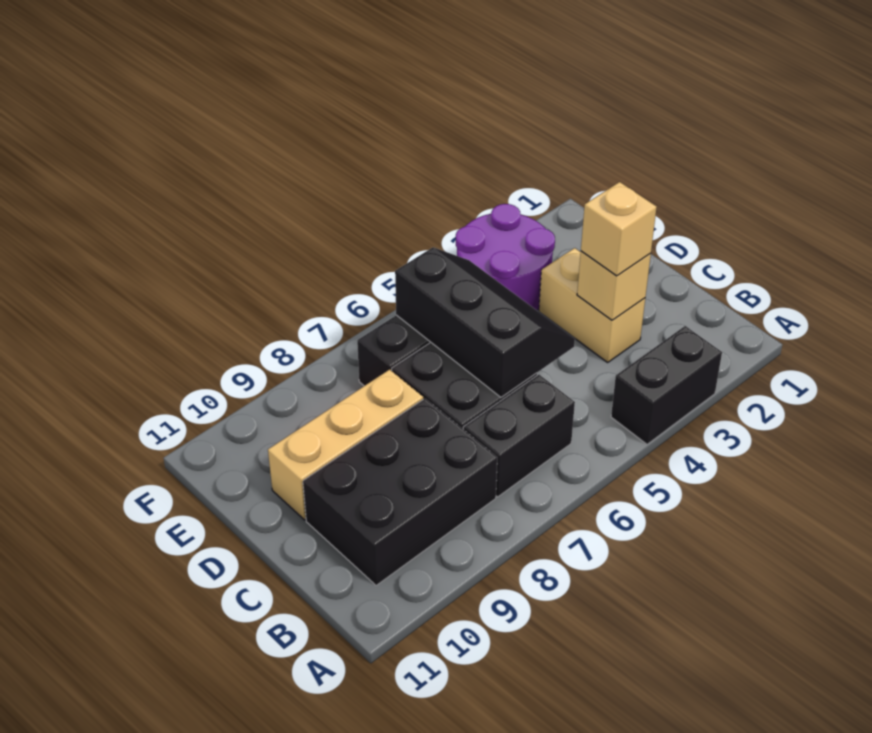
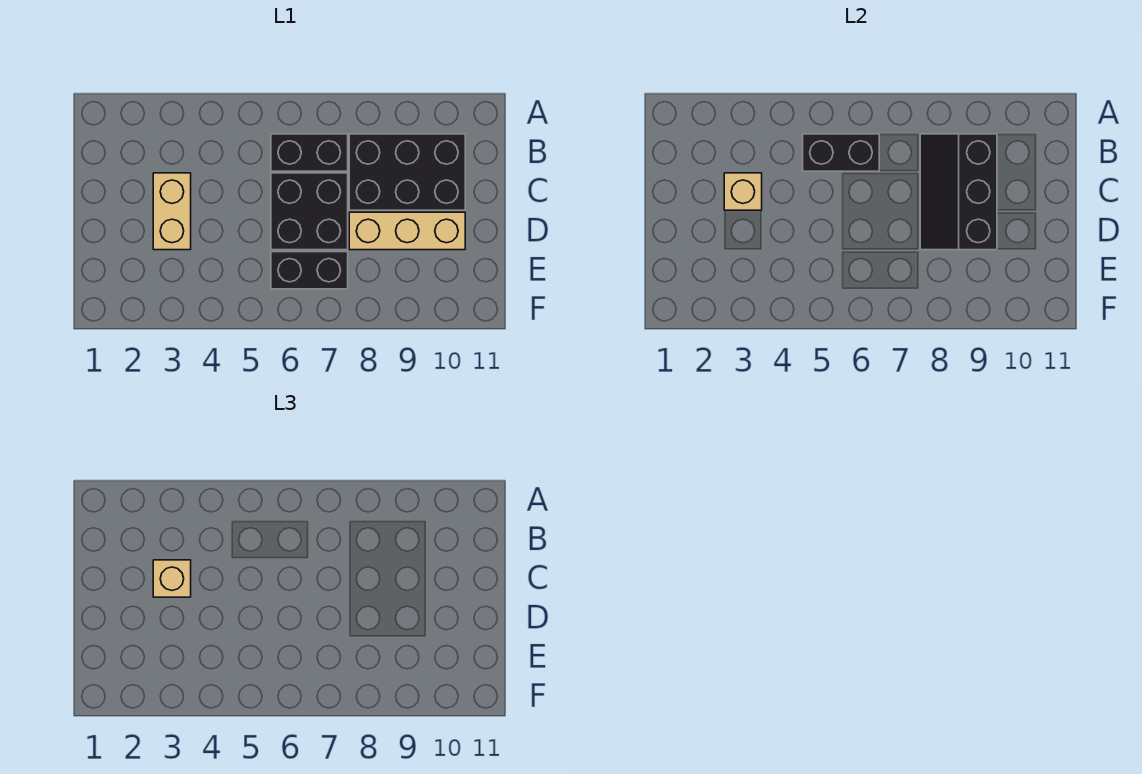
black 1x2 brick [611,326,722,444] -> black 1x2 brick moved to [803,134,879,171]
black 2x3 slope [395,247,575,397] -> black 2x3 slope moved to [920,134,997,250]
purple 2x2 round brick [456,204,555,310] -> none

